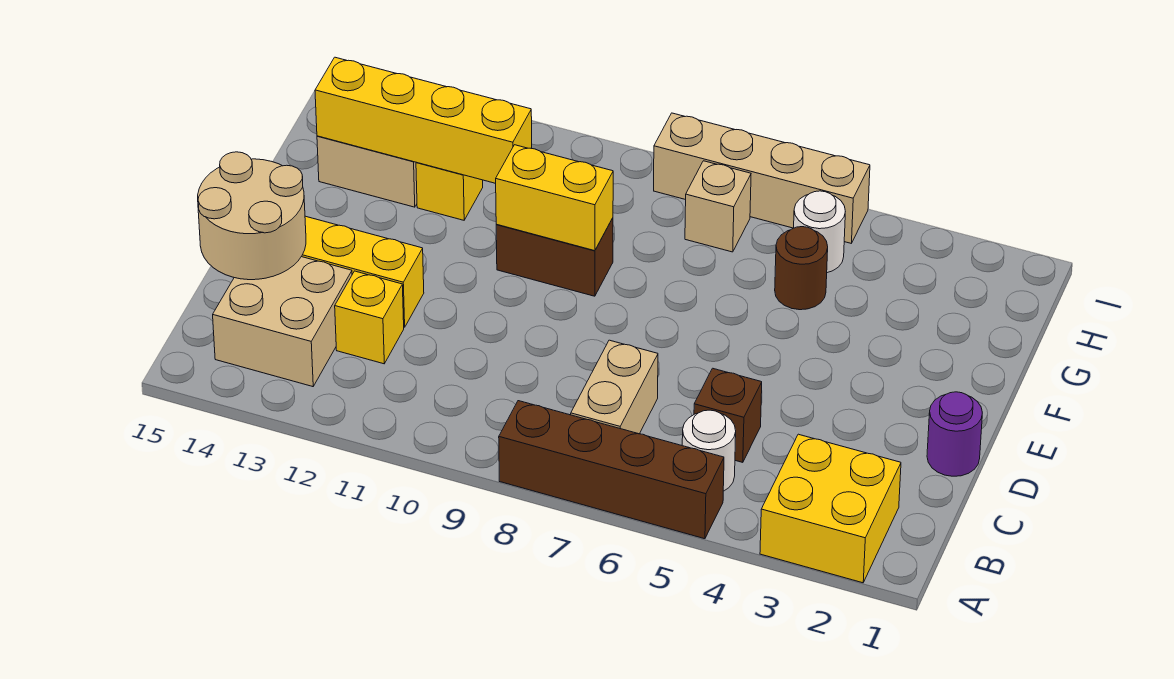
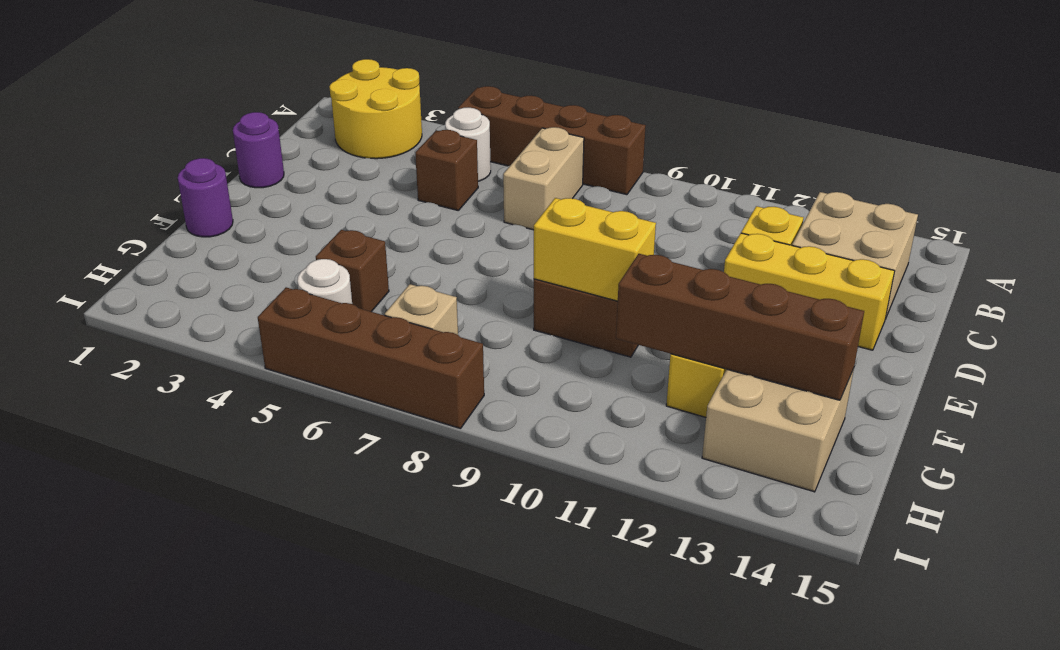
yellow 2x2 brick [760,434,901,583] -> yellow 2x2 round brick [330,59,422,159]
tan 2x2 round brick [198,152,306,280] -> none
none -> purple 1x1 round brick [178,158,233,237]
brown 1x1 round brick [775,227,828,310] -> brown 1x1 brick [316,230,389,312]
yellow 1x4 brick [315,57,532,183] -> brown 1x4 brick [616,254,864,400]
tan 1x4 brick [654,113,870,243] -> brown 1x4 brick [258,287,484,429]

